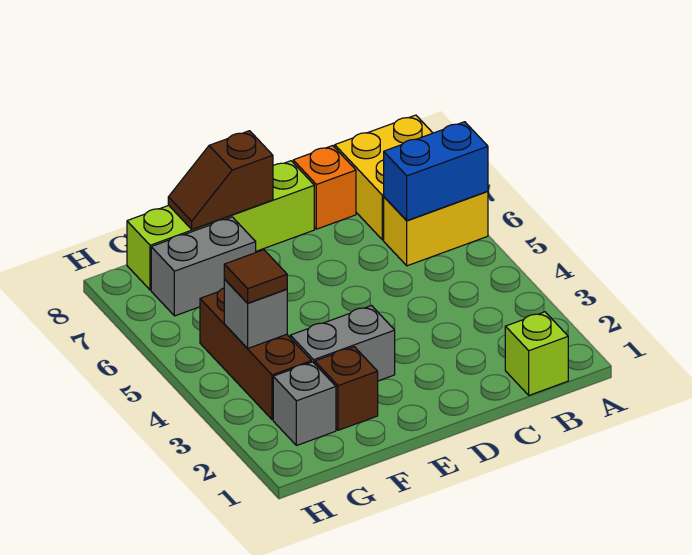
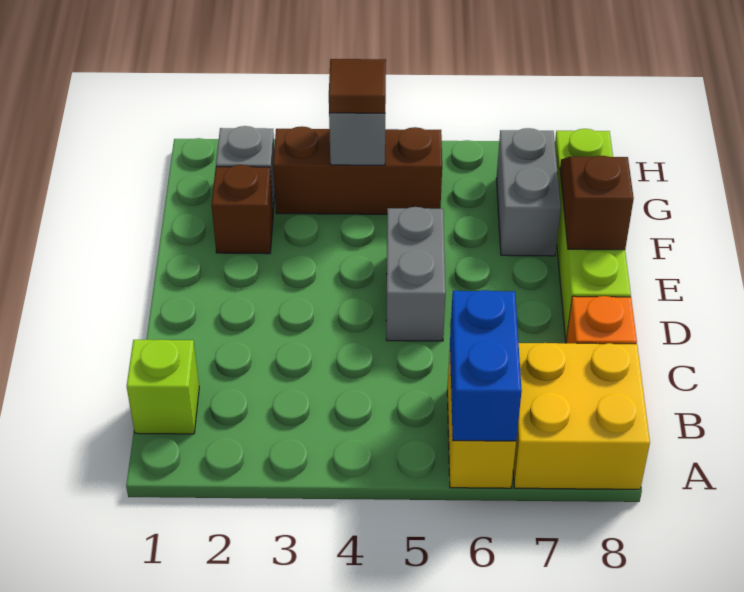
grey 1x2 brick [290,306,395,381] -> grey 1x2 brick moved to [386,207,446,341]

